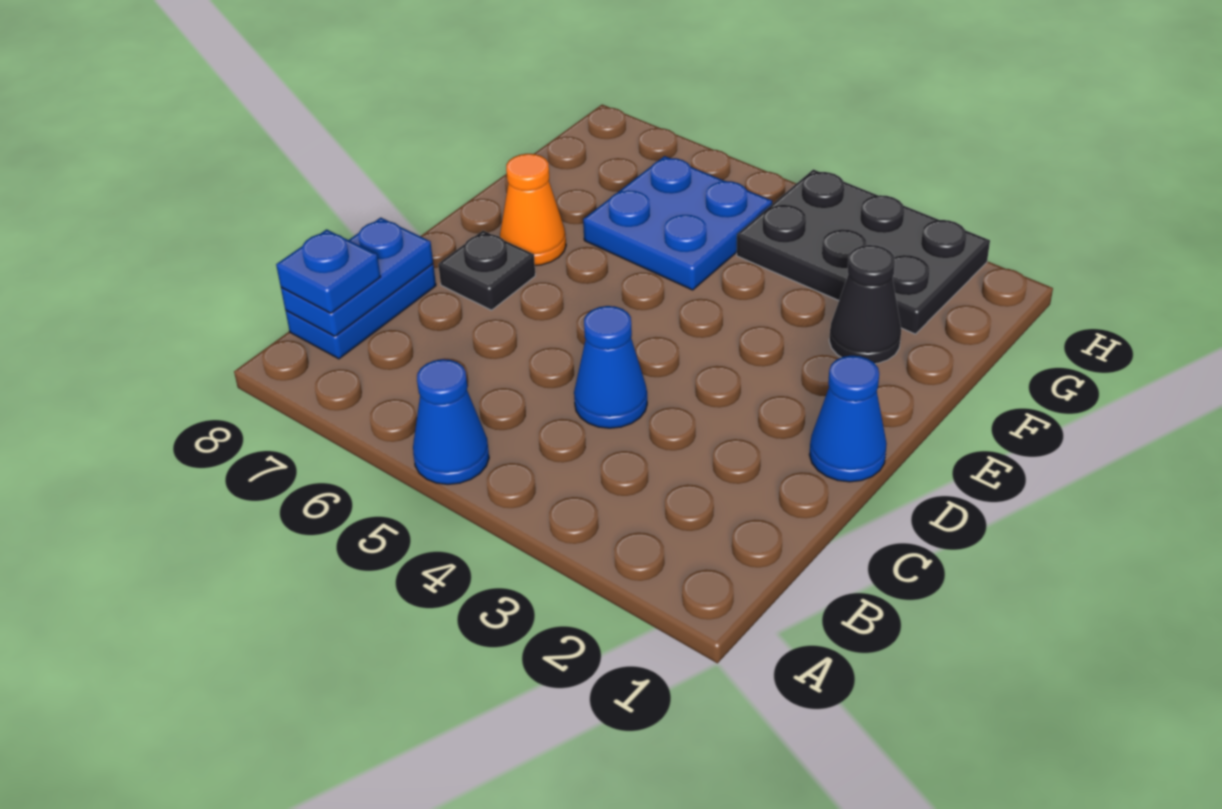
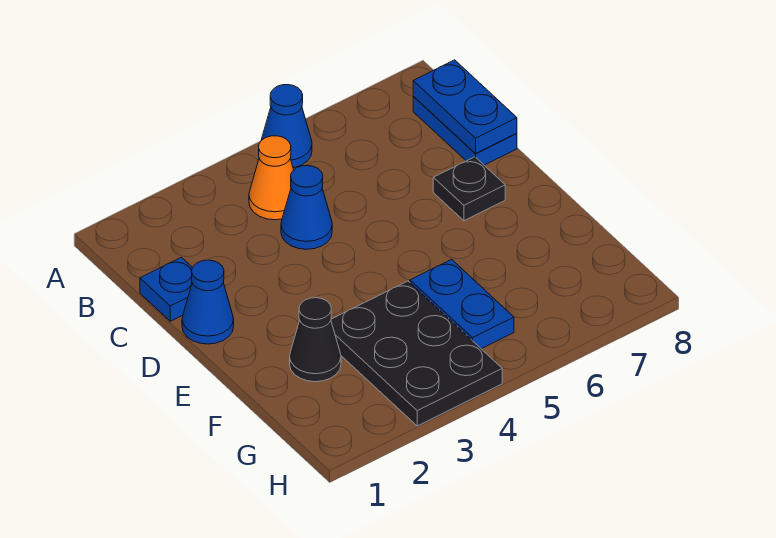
blue 1x1 plate [276,229,380,313] -> blue 1x1 plate moved to [140,257,193,321]
orange 1x1 cone [500,154,566,266] -> orange 1x1 cone moved to [249,136,294,220]
blue 2x2 plate [583,156,772,290] -> blue 1x2 plate [410,259,514,349]
black 2x3 plate [737,169,990,334] -> black 2x3 plate turned to [331,281,502,426]

